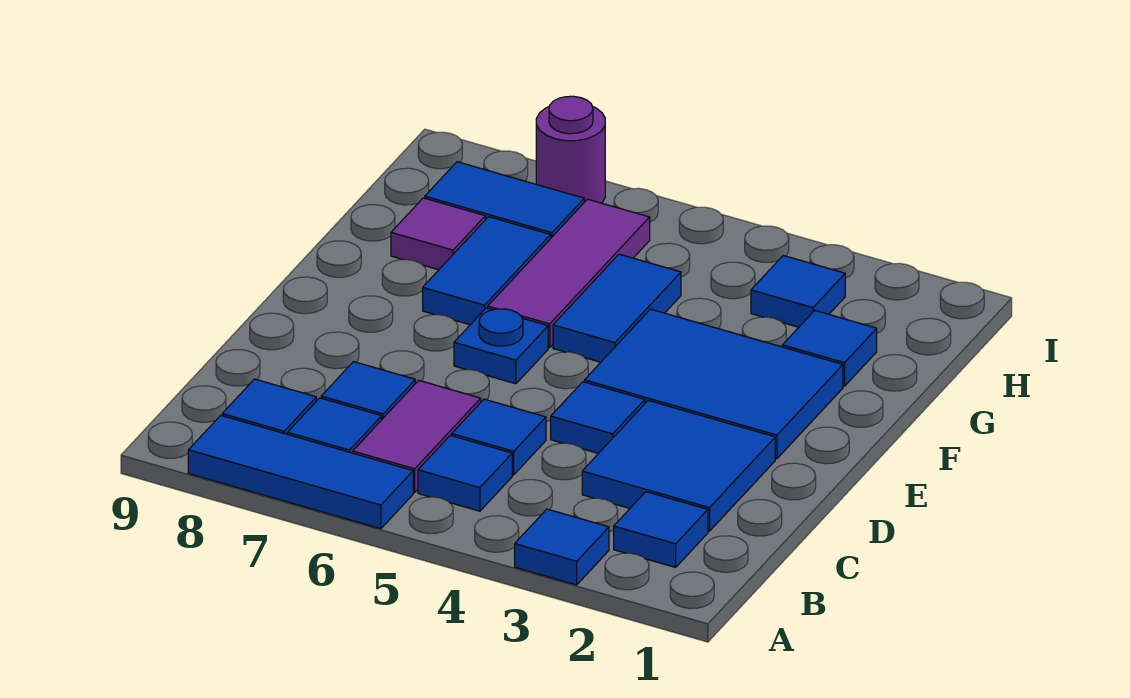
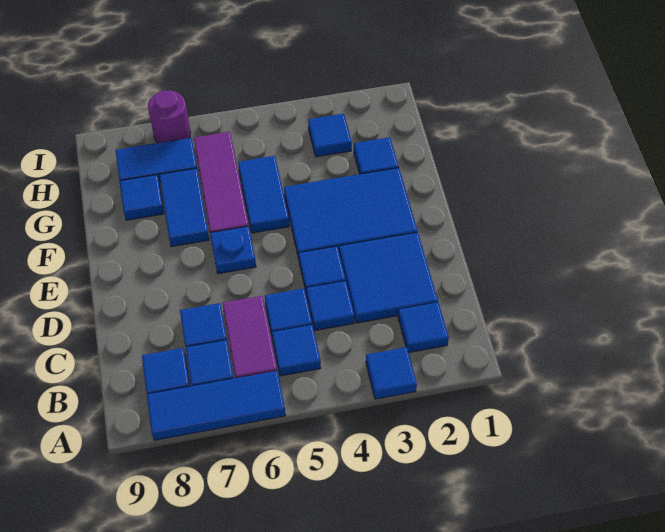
none -> blue 1x1 tile [306,281,354,330]
purple 1x1 tile [391,198,485,270] -> blue 1x1 tile [120,175,164,220]

